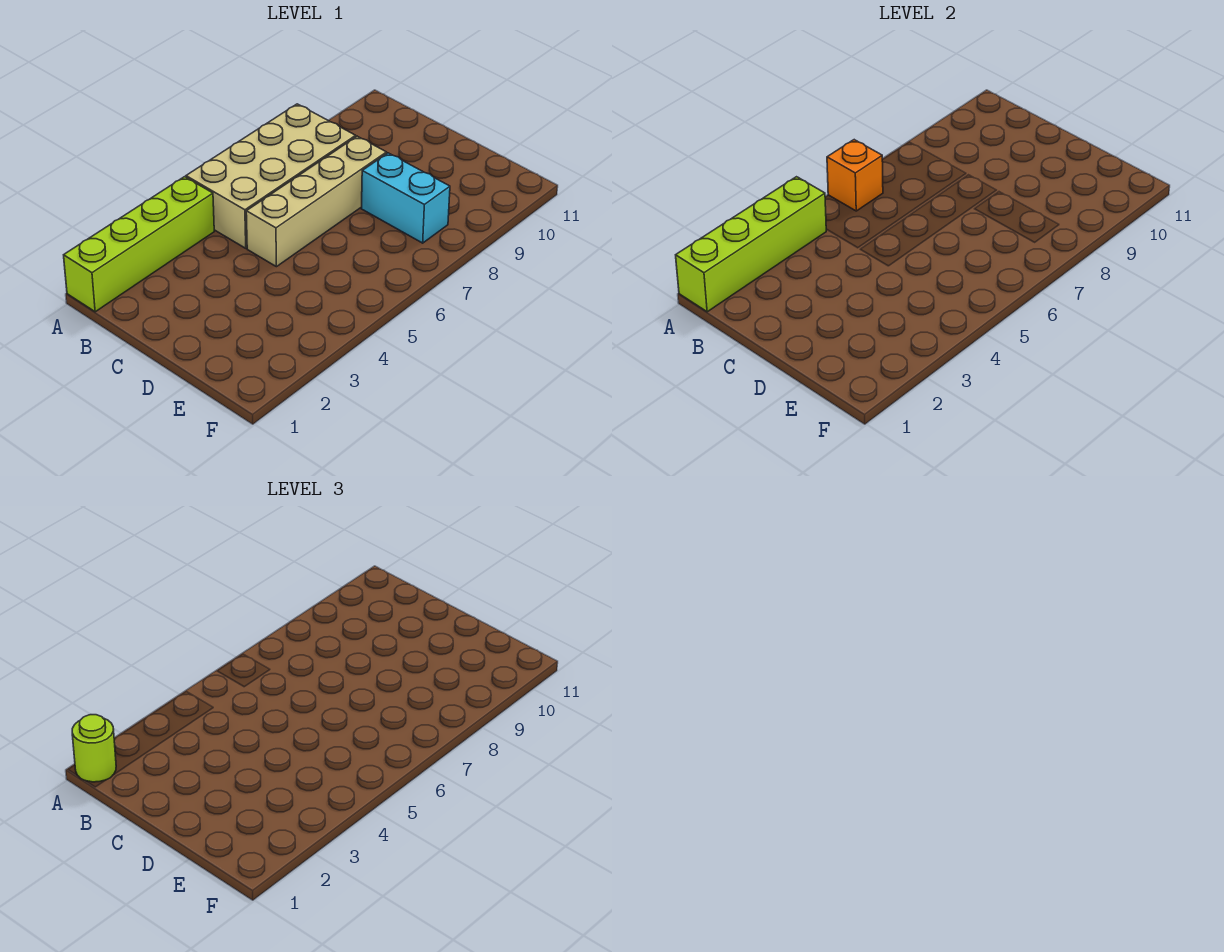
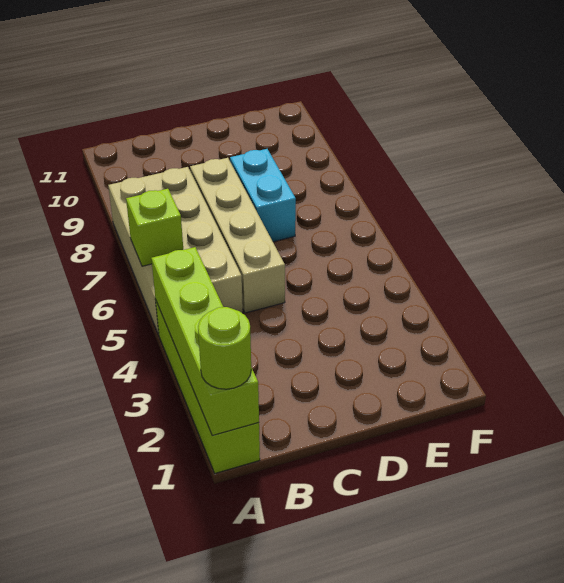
orange 1x1 brick [827,140,883,211] -> lime 1x1 brick [126,189,183,266]
cyan 1x2 brick [361,153,450,243] -> cyan 1x2 brick turned to [230,149,296,242]

